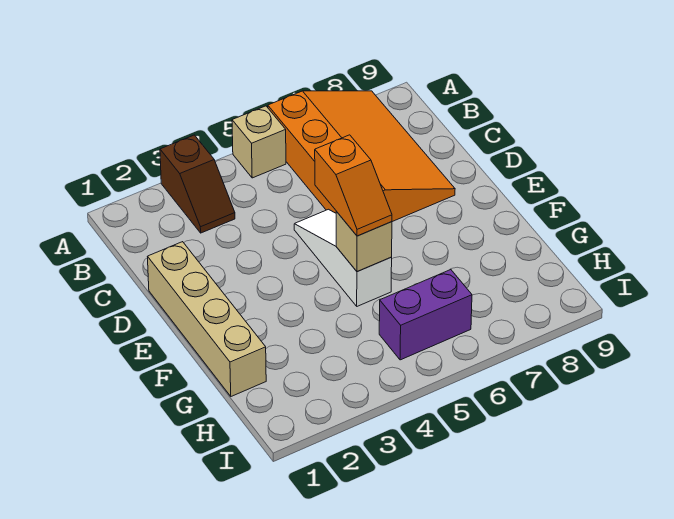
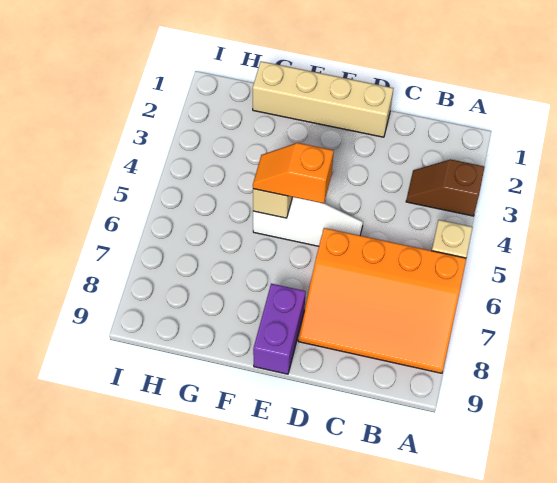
purple 1x2 brick [379,270,472,360] -> purple 1x2 brick moved to [253,284,306,374]

